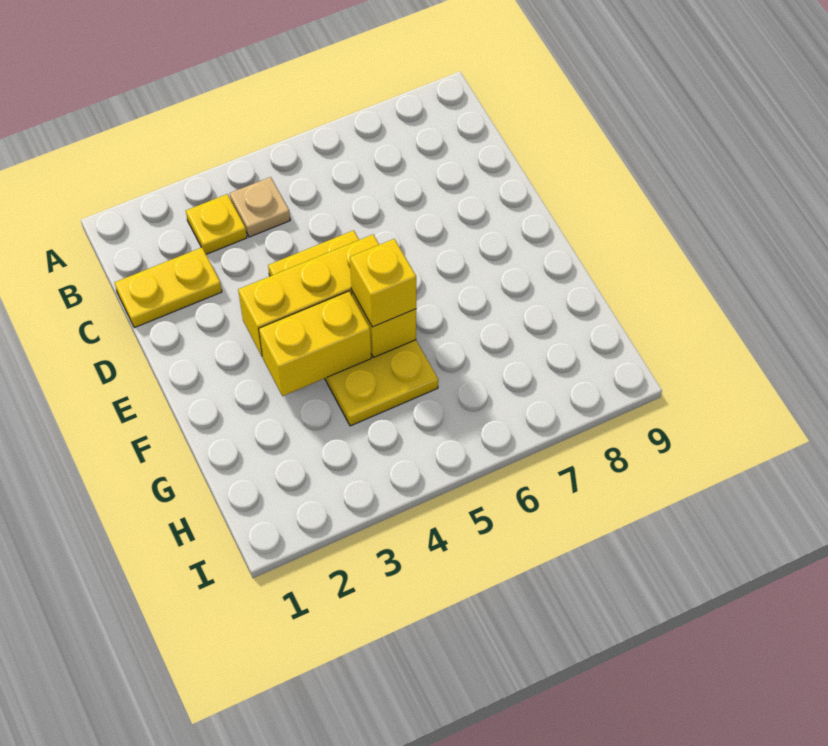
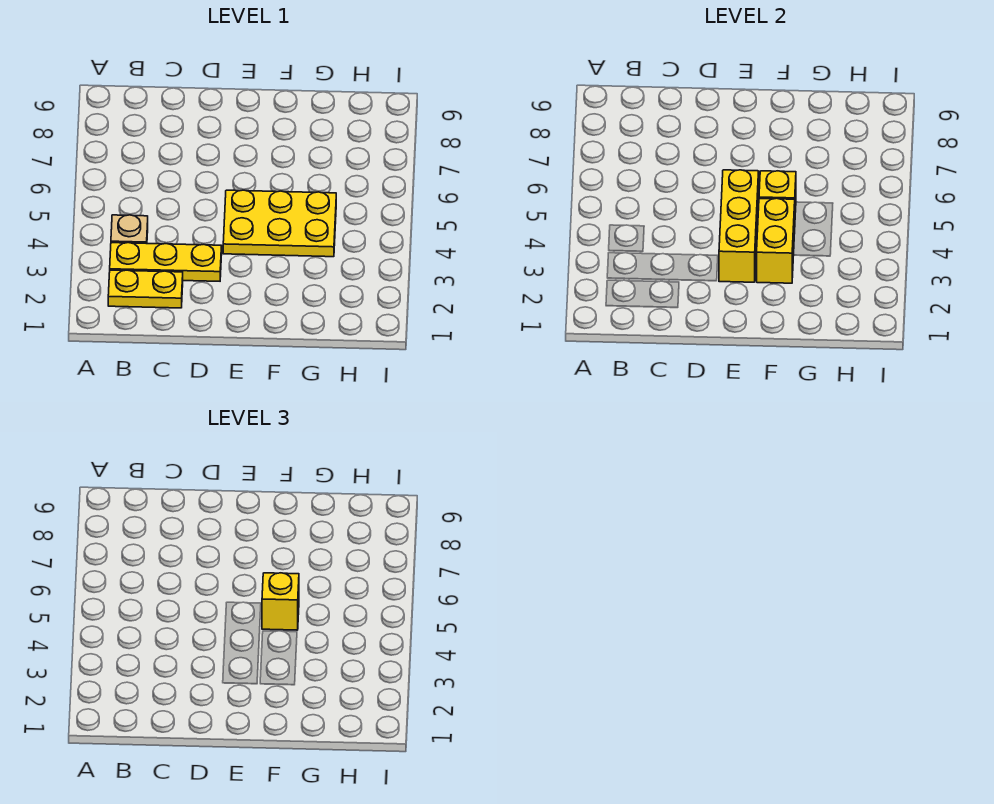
yellow 1x1 plate [186,194,247,254] -> yellow 1x3 plate [110,243,222,281]
yellow 1x2 plate [115,247,222,328] -> yellow 1x2 plate turned to [108,270,183,308]
yellow 2x4 plate [268,230,438,426] -> yellow 2x3 plate [223,190,336,257]

